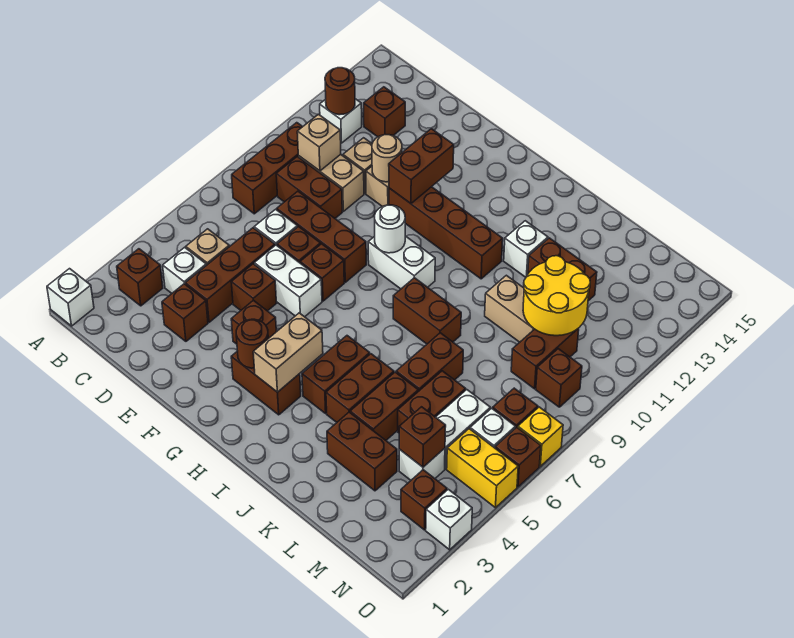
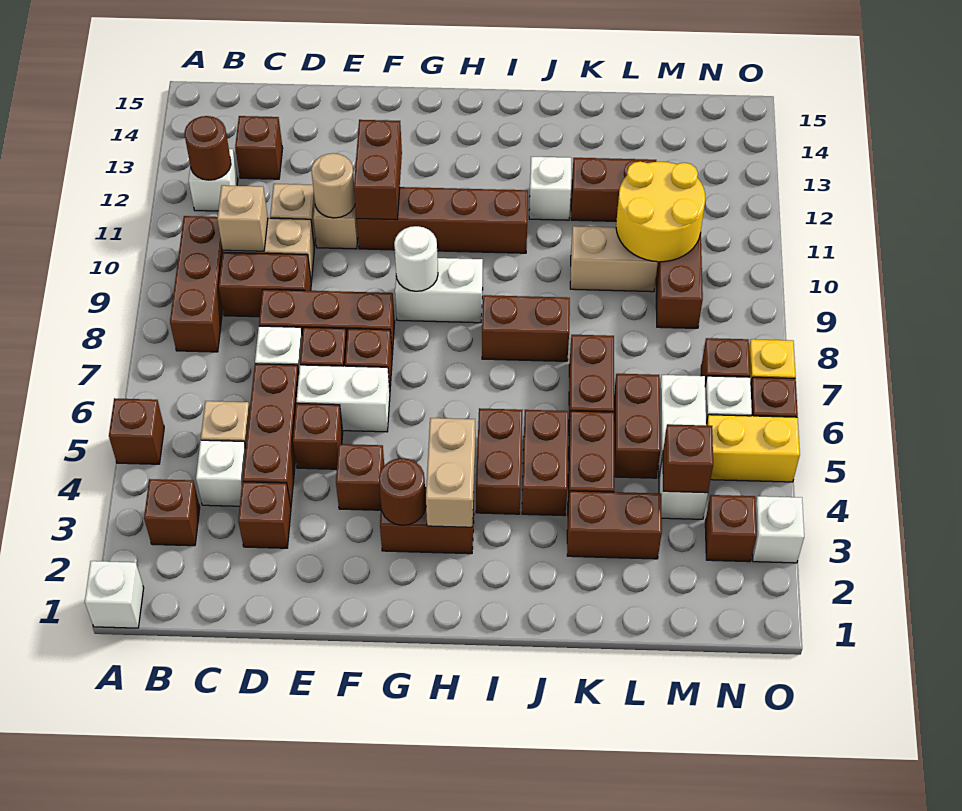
brown 1x1 brick [536,349,582,407] -> brown 1x1 brick moved to [109,398,164,464]

